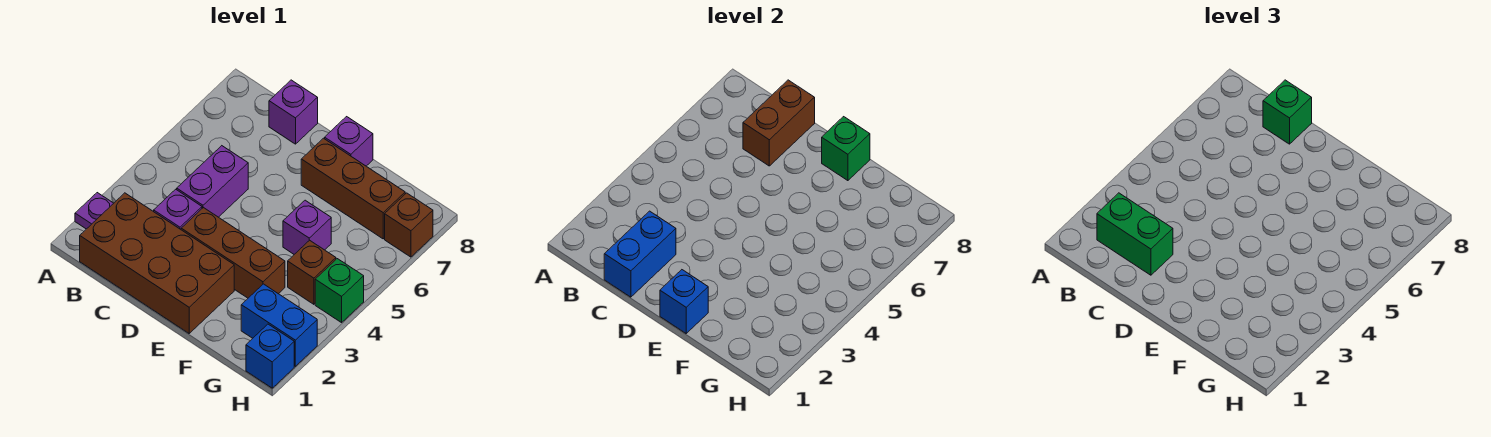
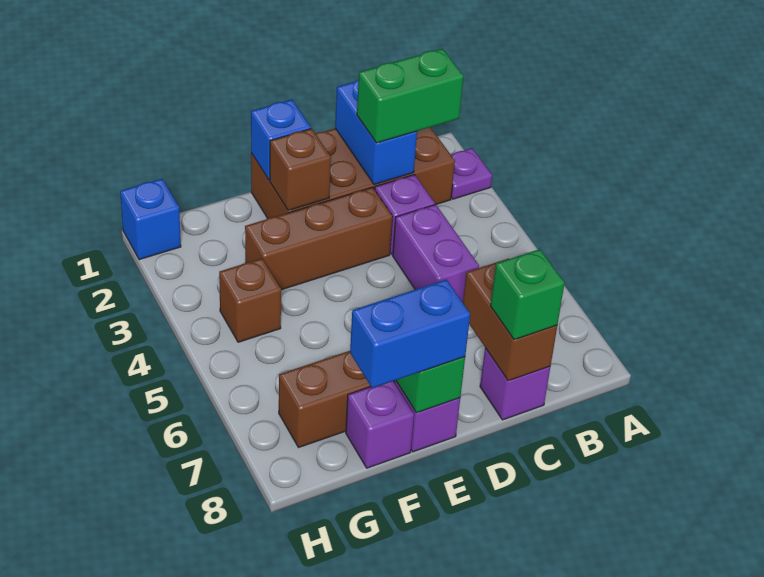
purple 1x1 brick [283,200,331,254] -> purple 1x1 brick moved to [346,381,414,468]
blue 1x2 brick [241,284,317,366] -> blue 1x2 brick moved to [350,280,470,388]
green 1x1 brick [315,259,364,323] -> none
brown 1x1 brick [385,193,433,257] -> brown 1x1 brick moved to [270,129,331,211]

